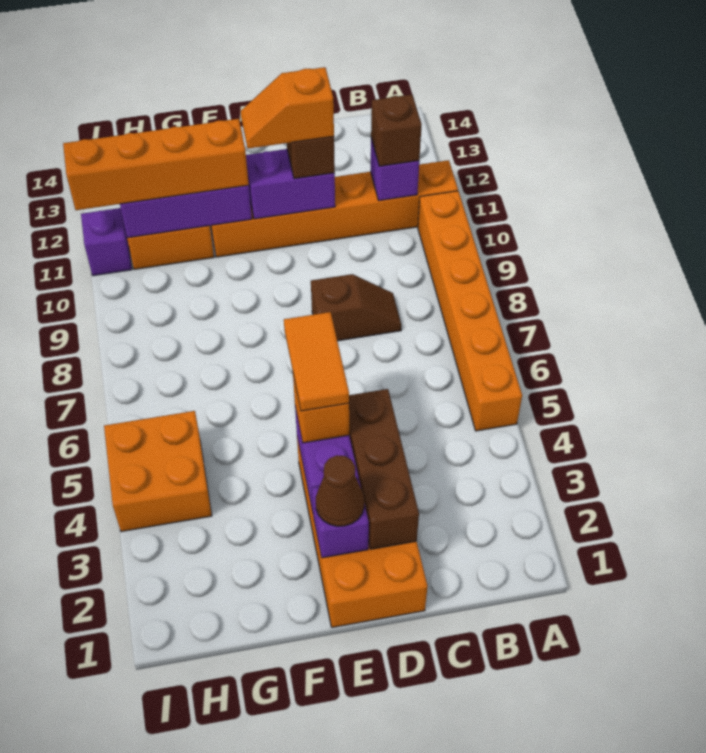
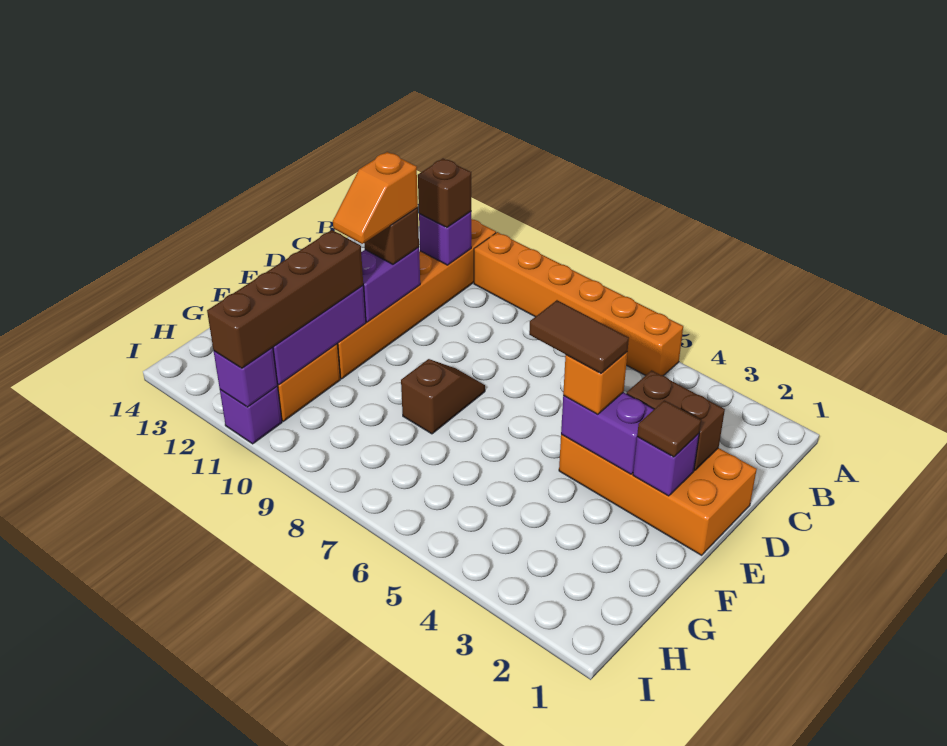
brown 1x2 slope [311,274,402,341] -> brown 1x2 slope moved to [401,359,485,434]
brown 1x3 brick [349,389,419,549] -> brown 1x2 brick [627,370,725,471]
brown 1x1 cone [316,455,364,526] -> brown 1x1 tile [637,400,701,457]
orange 1x2 tile [284,312,349,411] -> brown 1x2 tile [529,300,629,373]
orange 1x4 brick [63,119,249,210] -> brown 1x4 brick [207,230,363,368]
orange 2x2 brick [104,411,212,532] -> none
none -> purple 1x1 brick [214,348,277,407]

